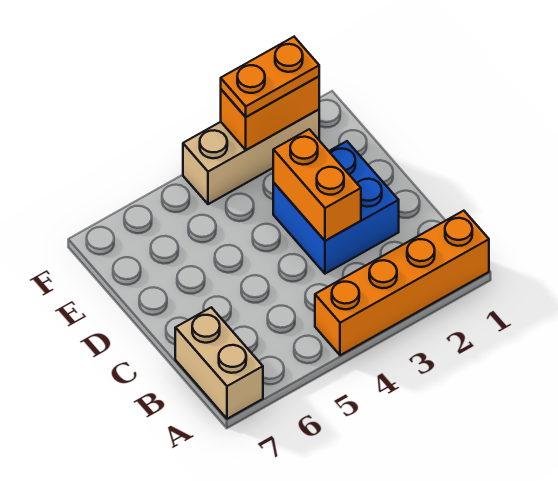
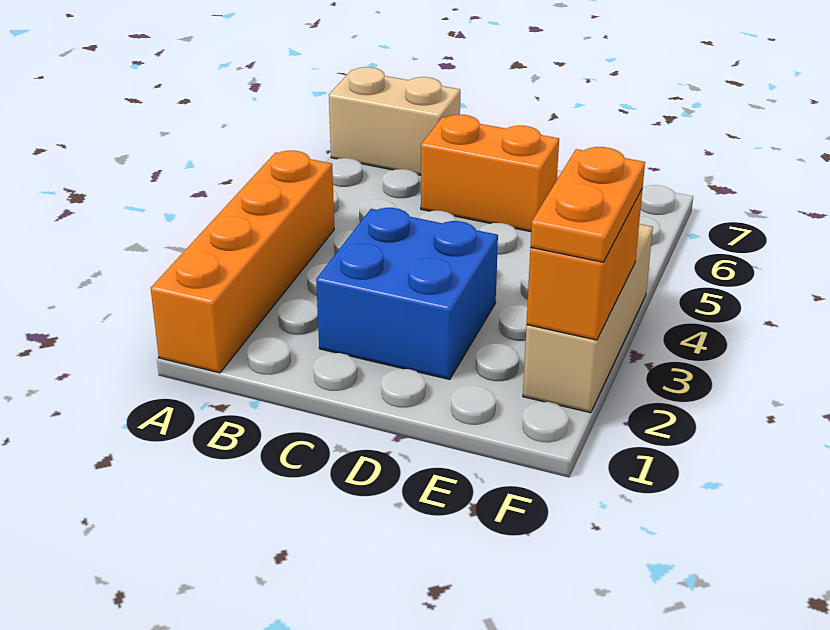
orange 1x2 brick [273,129,361,241] -> orange 1x2 brick moved to [421,115,559,232]

